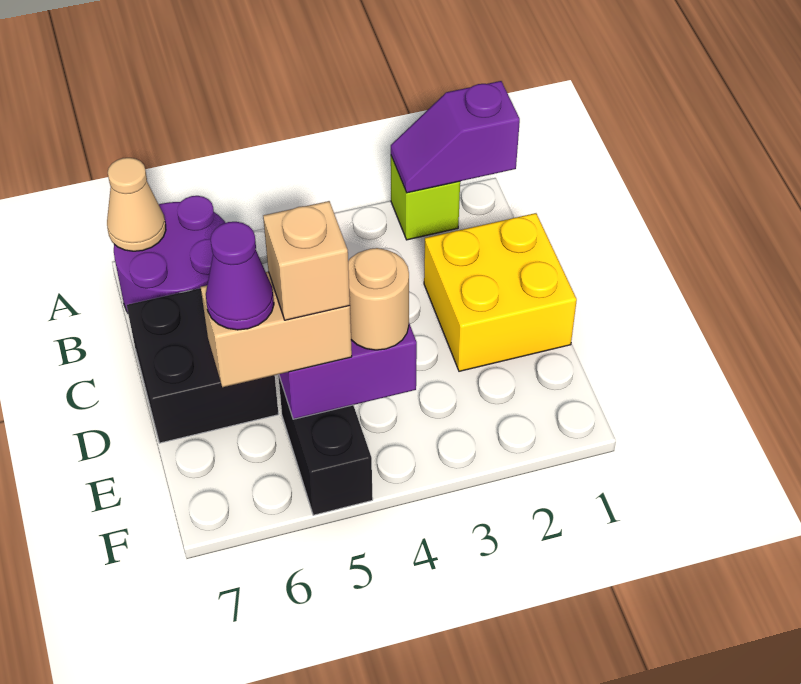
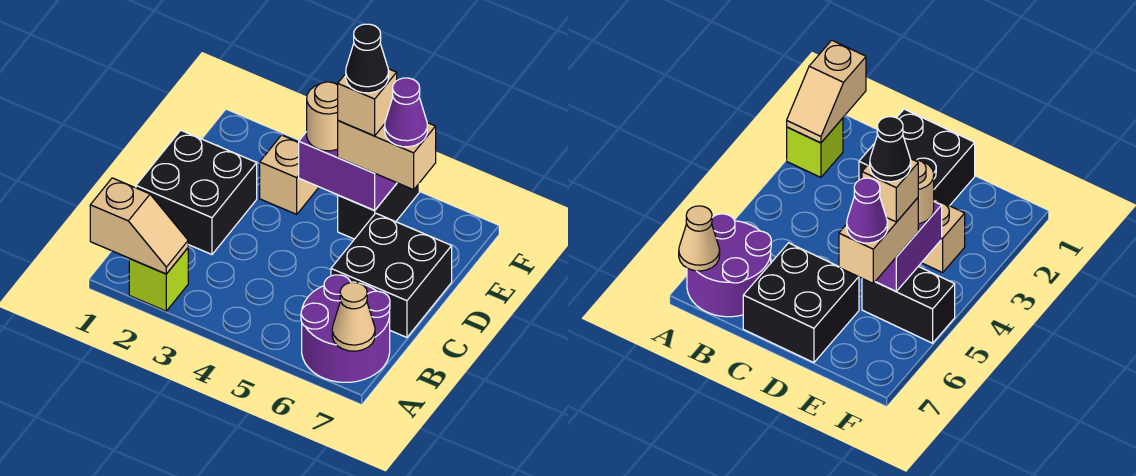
purple 1x2 slope [391,81,520,193] -> tan 1x2 slope [90,178,188,274]
yellow 2x2 brick [424,213,577,371] -> black 2x2 brick [136,130,257,254]
none -> tan 1x1 brick [260,135,319,214]
none -> black 1x1 cone [346,24,389,93]

